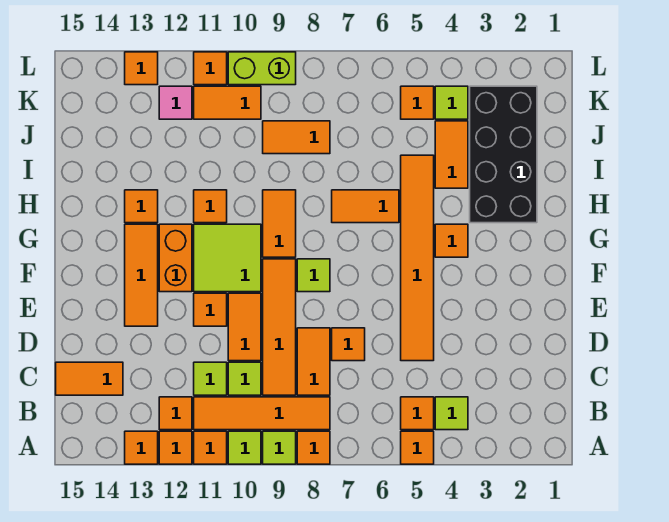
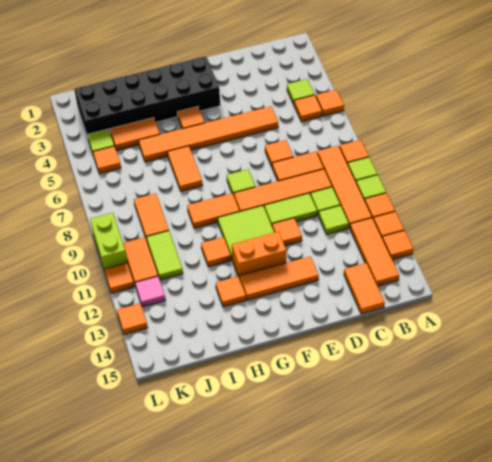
orange 1x1 tile [159,397,192,430] -> orange 1x3 tile [350,218,399,286]
orange 1x2 tile [228,293,261,361] -> lime 1x2 tile [264,193,317,225]
black 2x4 brick [470,86,537,223] -> black 2x6 brick [74,56,220,137]
none -> lime 1x2 tile [146,231,183,280]

